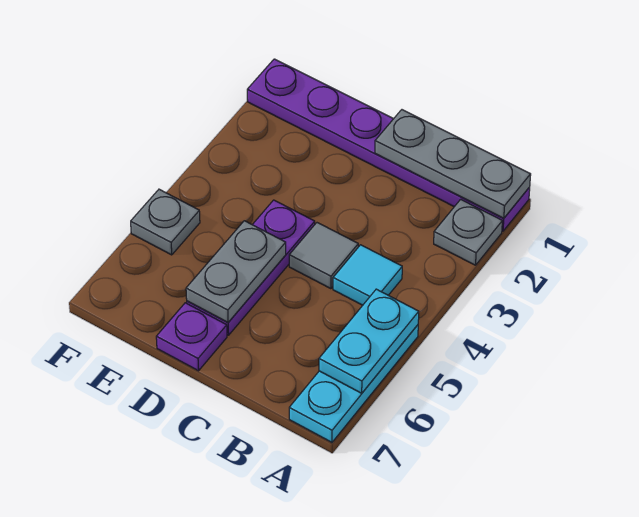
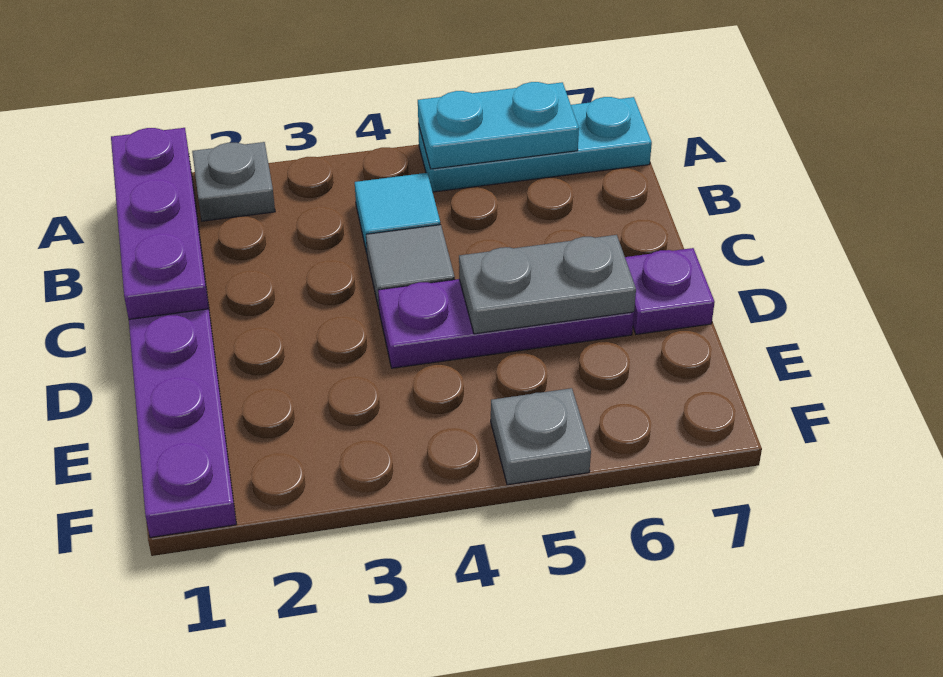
grey 1x3 plate [375,110,531,218] -> purple 1x3 plate [111,128,208,319]

